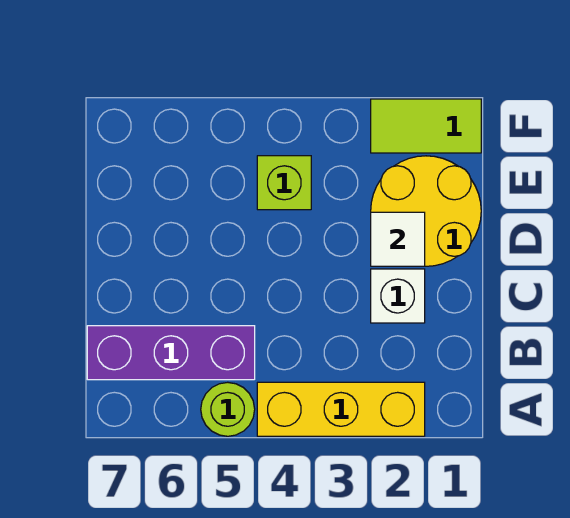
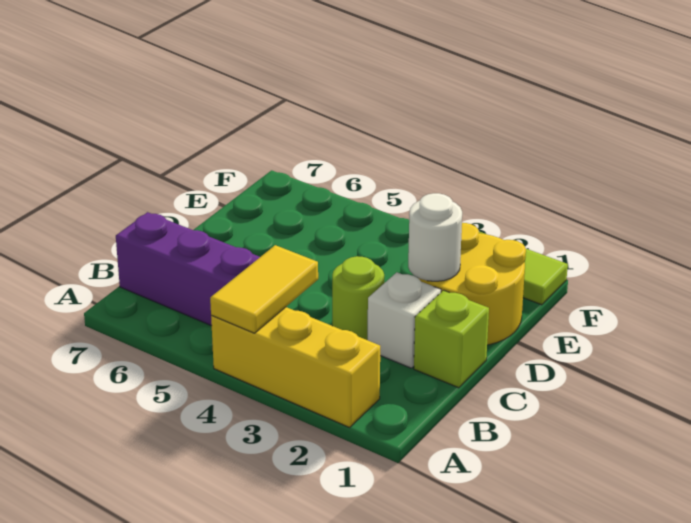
none -> yellow 1x2 tile [210,245,318,333]
lime 1x1 round brick [201,382,255,436] -> lime 1x1 round brick moved to [332,256,384,340]
white 1x1 tile [371,212,425,266] -> white 1x1 round brick [408,193,462,281]
lime 1x1 brick [257,156,311,210] -> lime 1x1 brick moved to [414,290,489,388]

